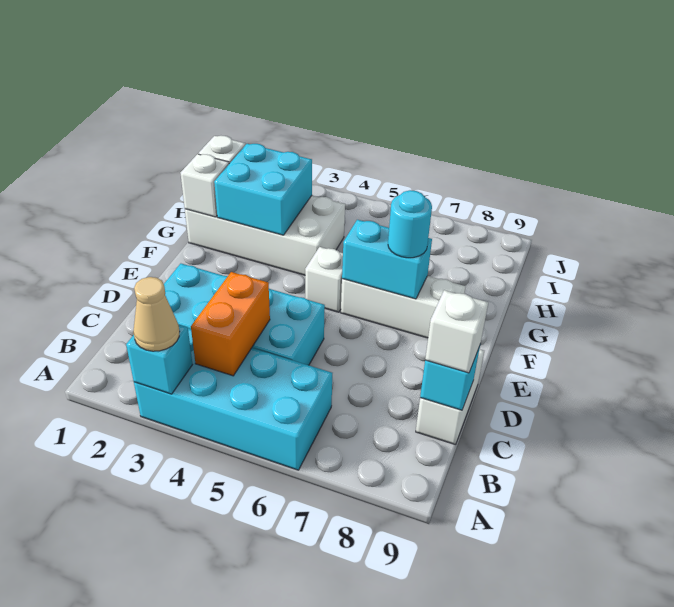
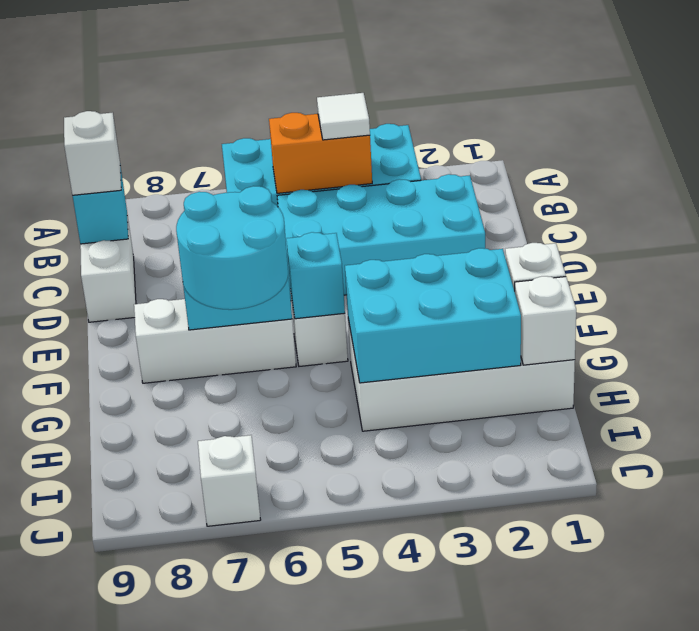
cyan 1x1 brick [126,325,192,394] -> cyan 1x1 brick moved to [286,232,345,319]
tan 1x1 cone [133,277,180,351] -> none
orange 1x2 brick [191,272,270,376] -> orange 1x2 brick turned to [269,113,372,193]
none -> white 1x1 tile [317,93,370,140]
cyan 1x1 round brick [388,190,432,258] -> cyan 2x2 round brick [176,186,288,310]
cyan 2x2 brick [214,144,312,235] -> cyan 2x3 brick [345,248,521,383]
none -> white 1x1 brick [198,435,261,526]

